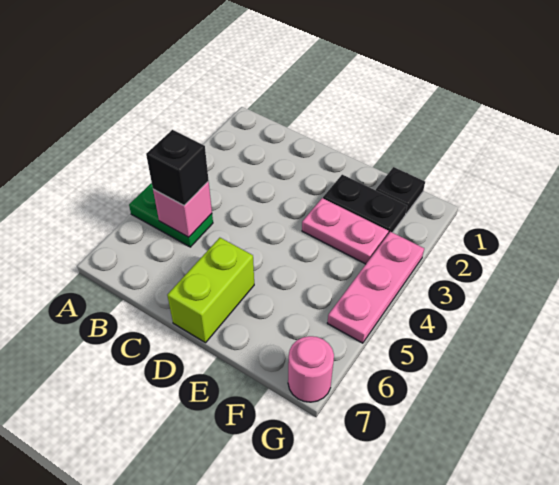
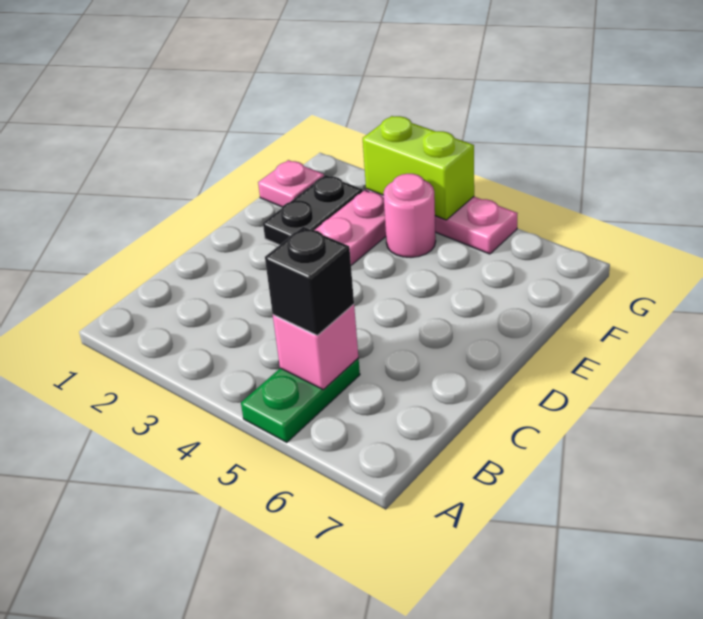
lime 1x2 brick [167,238,254,343] -> lime 1x2 brick moved to [363,116,474,220]
black 1x1 plate [376,167,425,214] -> pink 1x1 plate [258,160,324,207]
pink 1x1 round brick [288,336,334,402] -> pink 1x1 round brick moved to [384,174,436,257]

